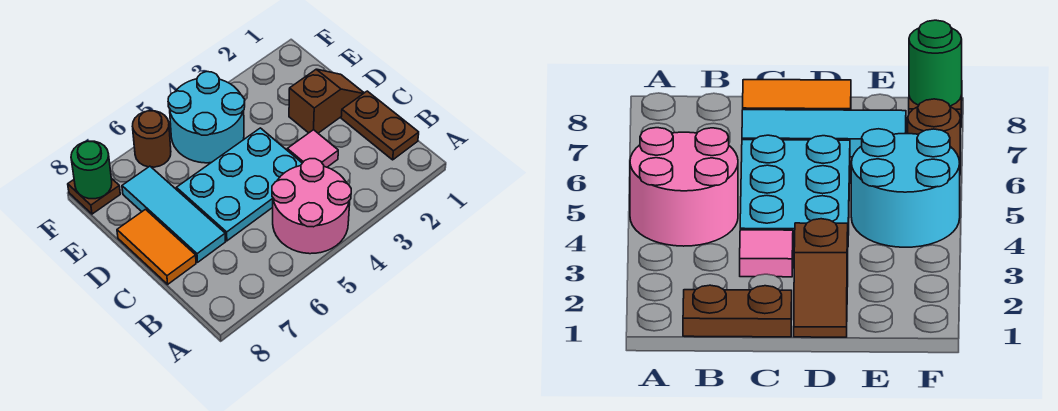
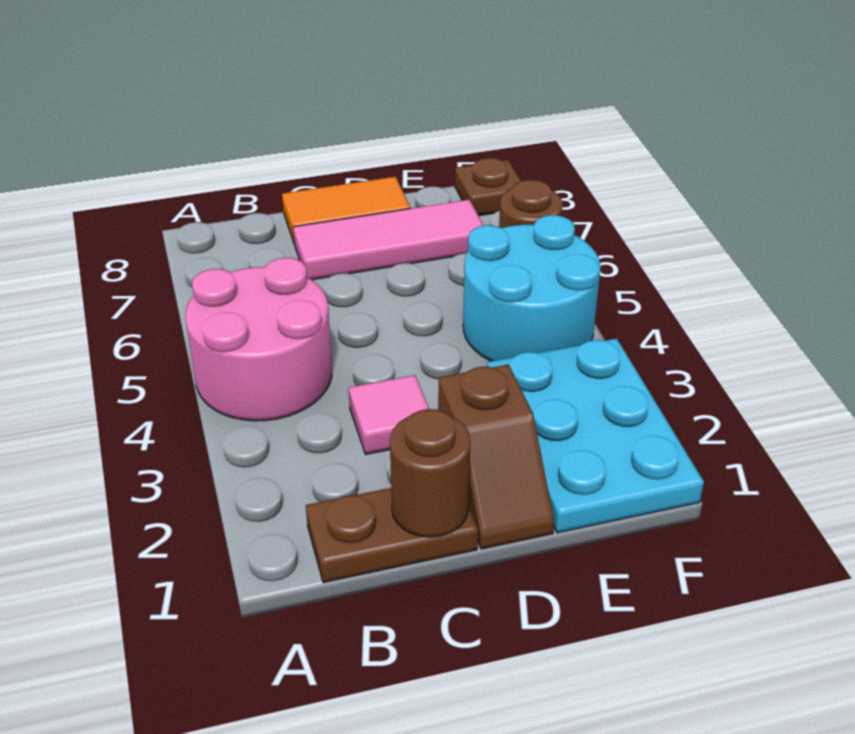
none -> brown 1x1 round brick [390,409,471,537]
cyan 2x3 plate [176,128,302,241] -> cyan 2x3 plate moved to [487,339,704,533]
cyan 1x3 tile [122,166,226,262] -> pink 1x3 tile [293,200,484,280]
green 1x1 round brick [71,141,112,199] -> none

